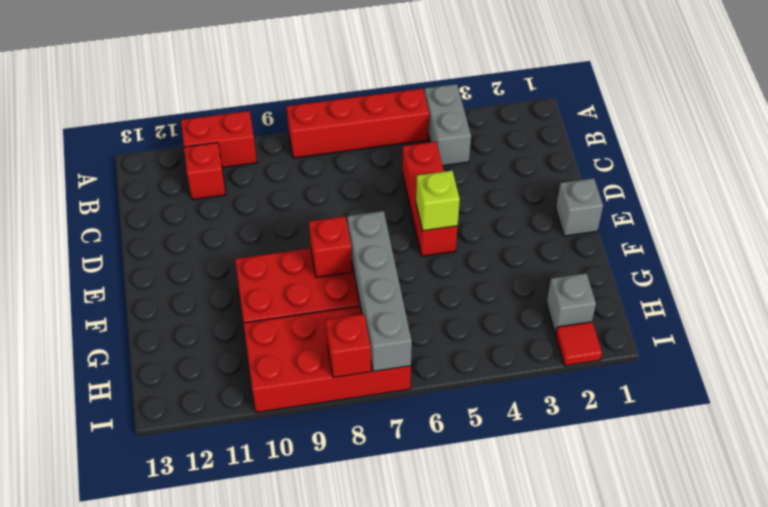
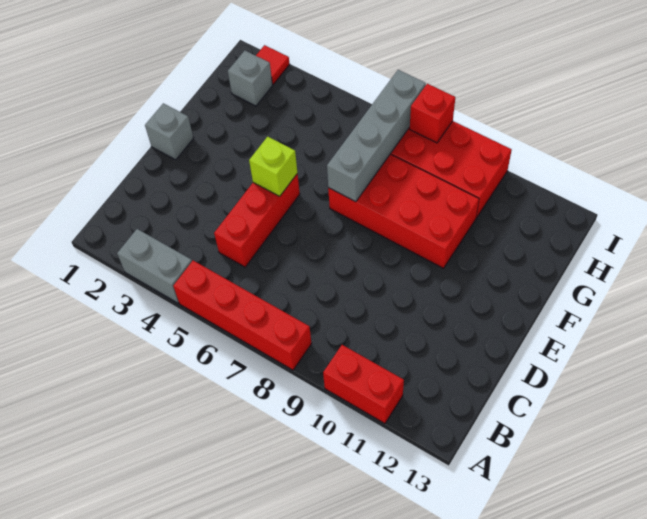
grey 1x2 brick [425,84,471,166] -> grey 1x2 brick turned to [117,229,192,303]
red 1x1 brick [184,142,226,200] -> none
red 1x1 brick [309,216,352,277] -> none

